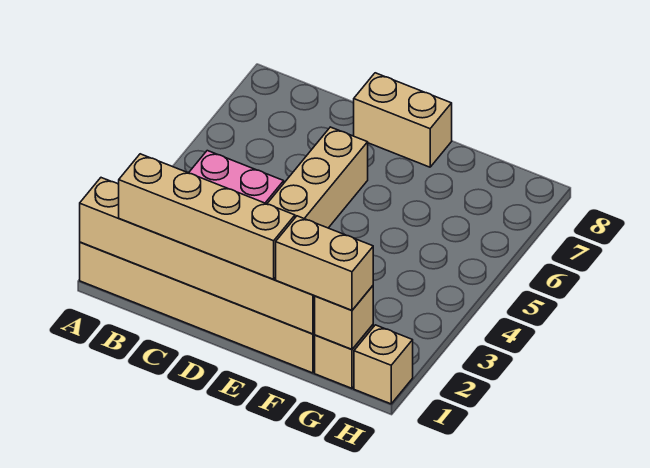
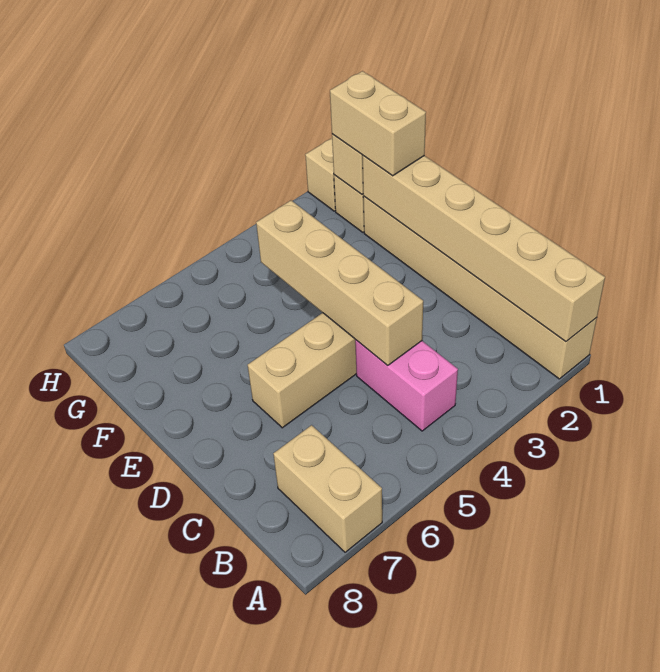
tan 1x4 brick [119,154,295,279] -> tan 1x4 brick moved to [256,201,423,365]
tan 1x2 brick [354,73,452,167] -> tan 1x2 brick moved to [273,425,382,552]

